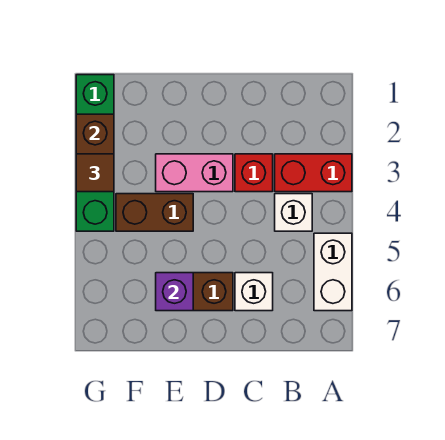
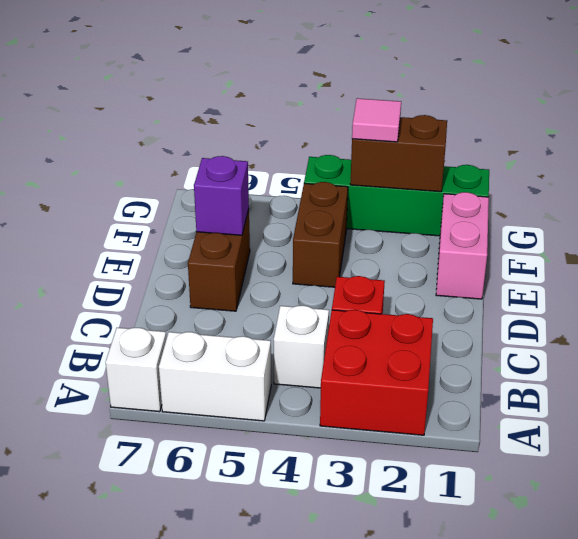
red 1x2 brick [275,154,352,192] -> red 2x2 brick [320,310,433,435]
white 1x1 brick [235,273,273,311] -> white 1x1 brick moved to [106,328,167,412]
pink 1x2 brick [156,154,233,192] -> pink 1x2 brick moved to [436,192,489,299]
brown 1x1 tile [76,154,114,192] -> pink 1x1 tile [352,98,401,142]

